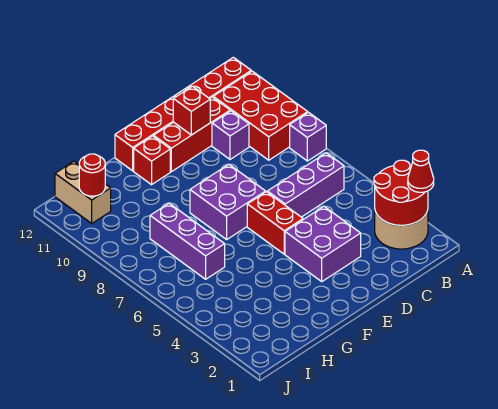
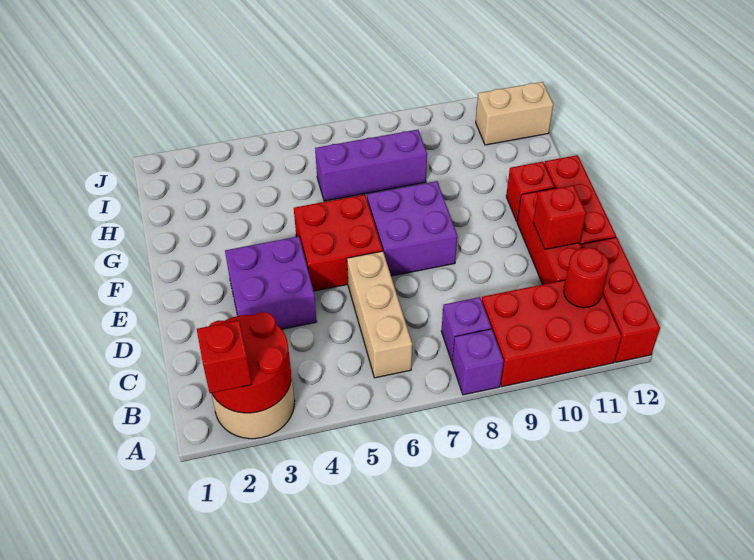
red 1x1 cone [408,150,434,192] -> red 1x1 brick [197,321,252,393]
purple 1x3 brick [267,153,344,217] -> tan 1x3 brick [347,251,412,378]
purple 1x1 brick [212,111,249,159] -> purple 1x1 brick moved to [441,297,491,361]
red 1x2 brick [247,192,303,254] -> red 2x2 brick [294,195,383,291]
red 1x1 round brick [79,154,105,196] -> red 1x1 round brick moved to [564,248,609,308]

